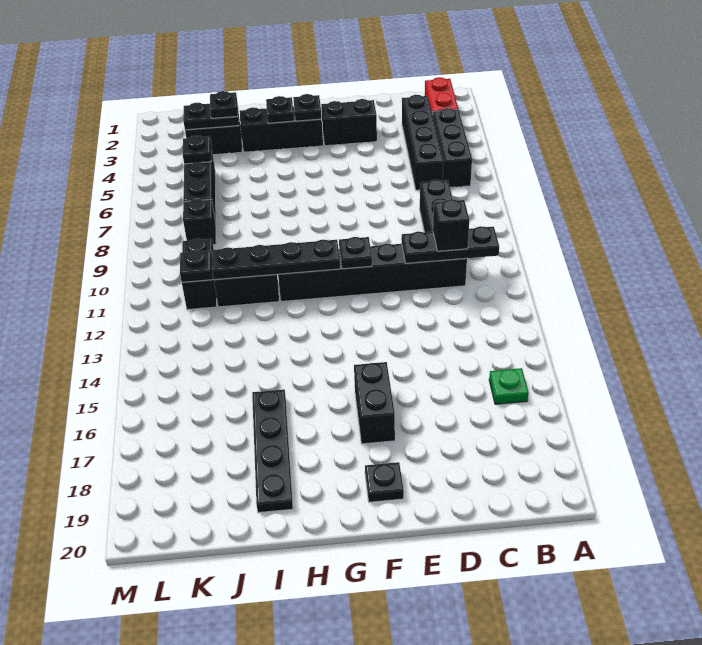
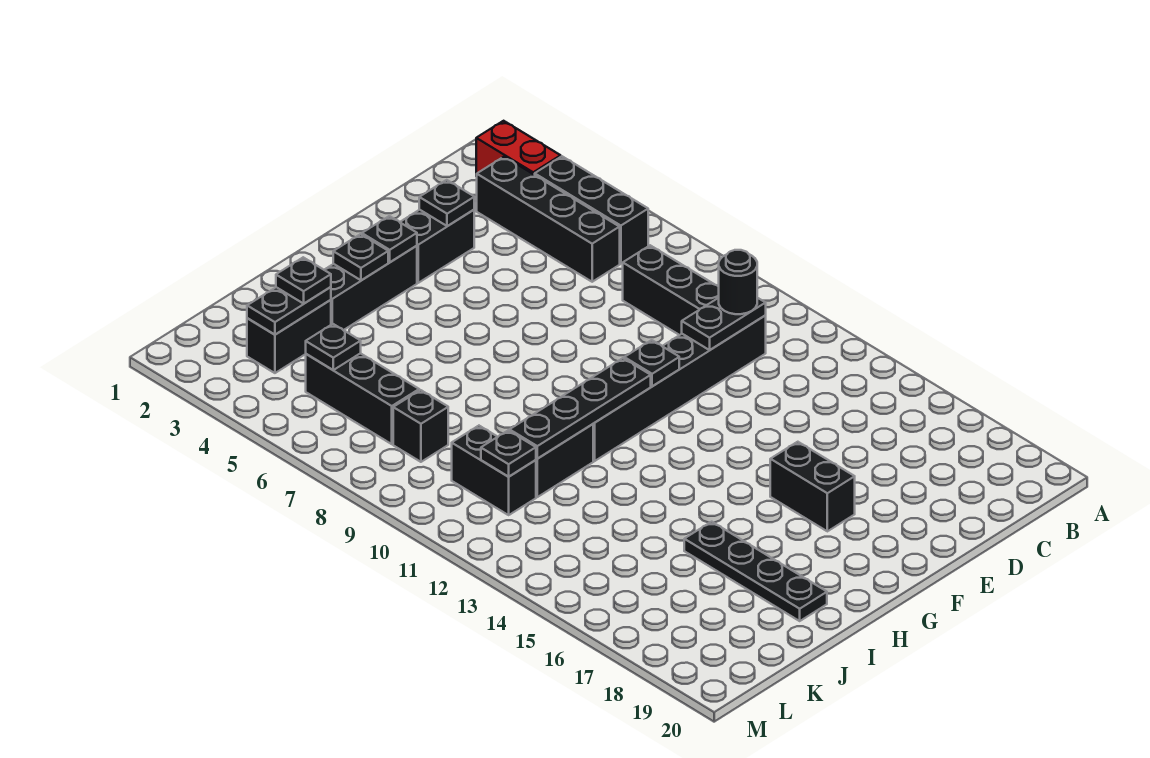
black 1x3 plate [401,226,499,264] -> black 1x2 plate [682,298,766,350]
green 1x1 plate [489,368,528,404] -> none
black 1x1 brick [433,199,469,251] -> black 1x1 round brick [719,250,757,314]
black 1x1 plate [365,462,404,502] -> black 1x1 plate moved to [419,180,474,226]

